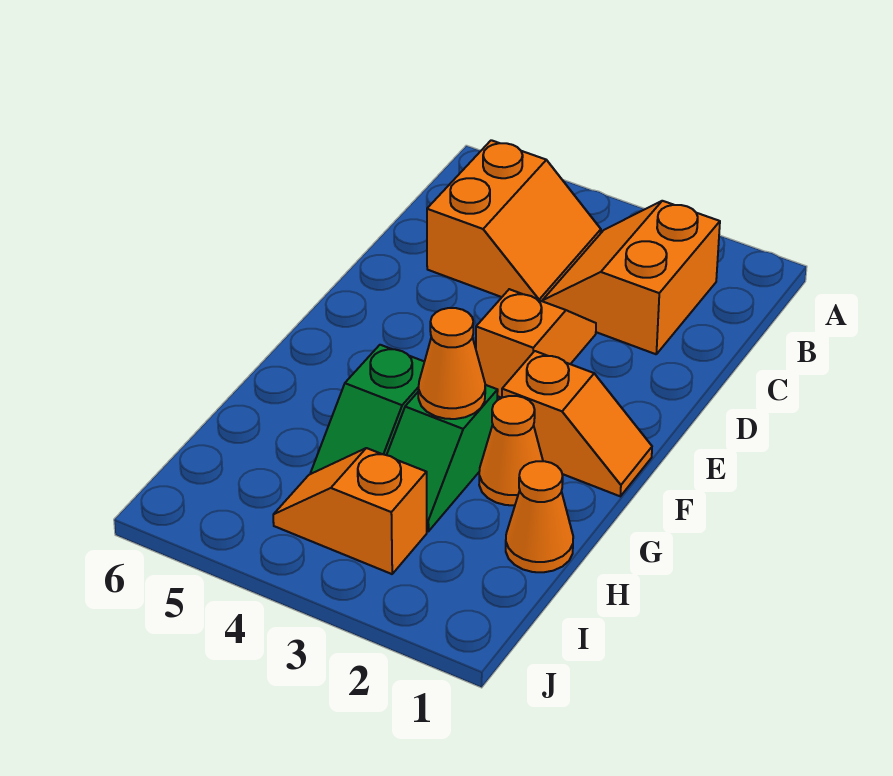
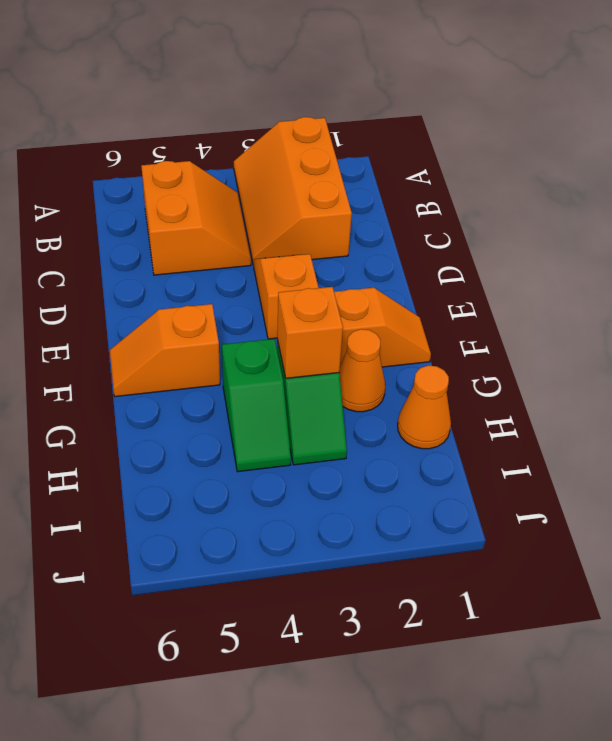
orange 2x2 slope [542,201,720,354] -> orange 2x3 slope [234,117,352,265]
orange 1x1 cone [418,308,485,419] -> orange 1x1 brick [277,287,343,378]
orange 1x2 slope [273,448,427,574] -> orange 1x2 slope moved to [110,304,220,397]

